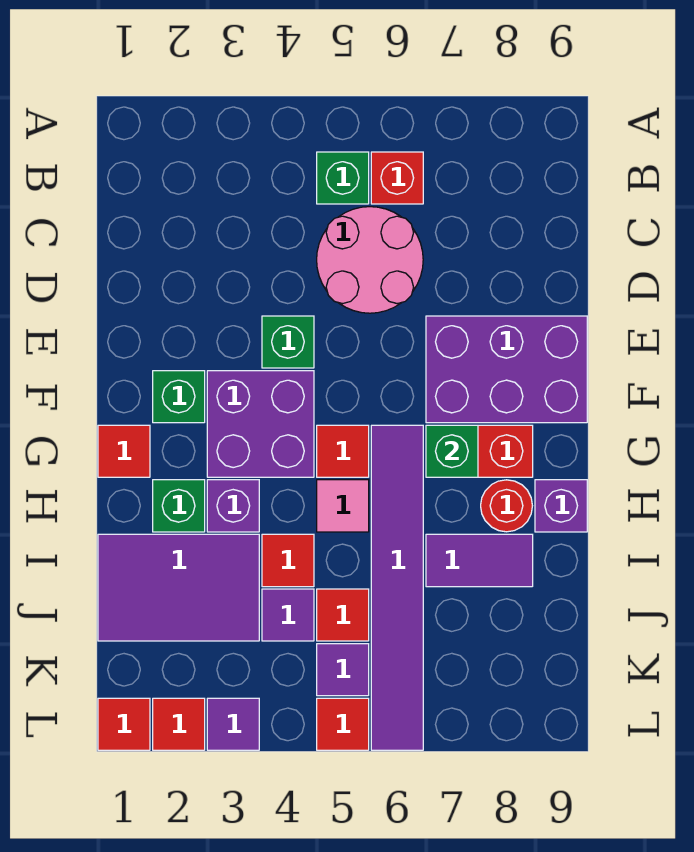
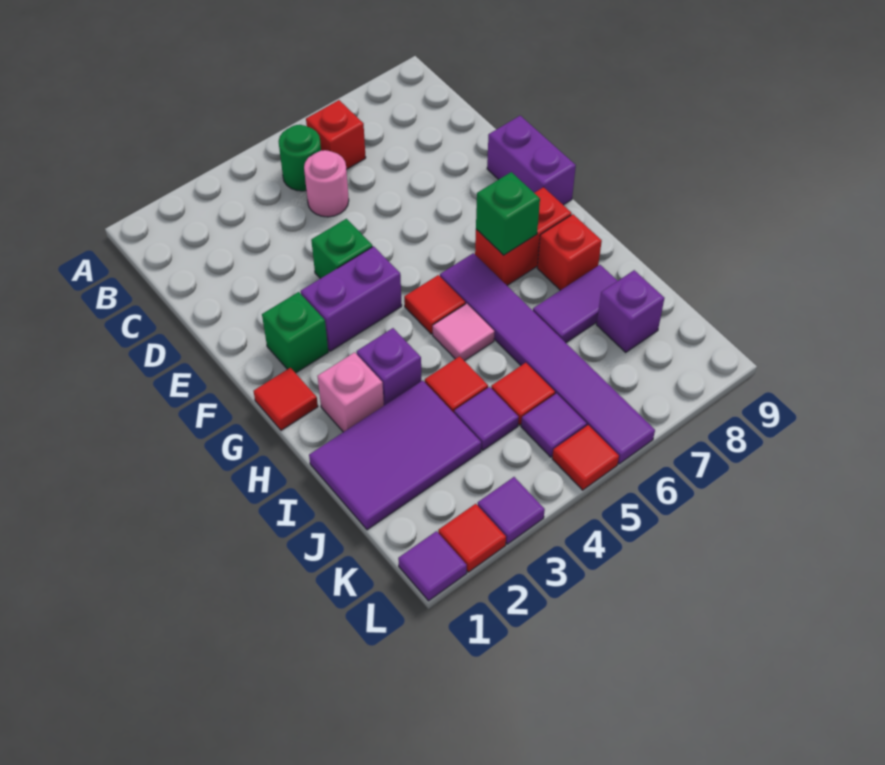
green 1x1 brick [317,152,369,204] -> green 1x1 round brick [279,125,321,191]
pink 2x2 round brick [317,207,423,313] -> pink 1x1 round brick [304,150,349,217]
purple 2x3 brick [426,316,587,423] -> purple 1x2 brick [487,116,576,205]
purple 2x2 brick [207,371,314,477] -> purple 1x2 brick [301,246,402,351]
green 1x1 brick [153,480,205,532] -> pink 1x1 brick [317,352,384,432]
red 1x1 round brick [481,480,532,532] -> red 1x1 brick [537,214,602,290]
purple 1x1 brick [535,480,587,532] -> purple 1x1 brick moved to [596,270,664,352]
red 1x1 tile [98,698,150,750] -> purple 1x1 tile [398,531,467,601]

